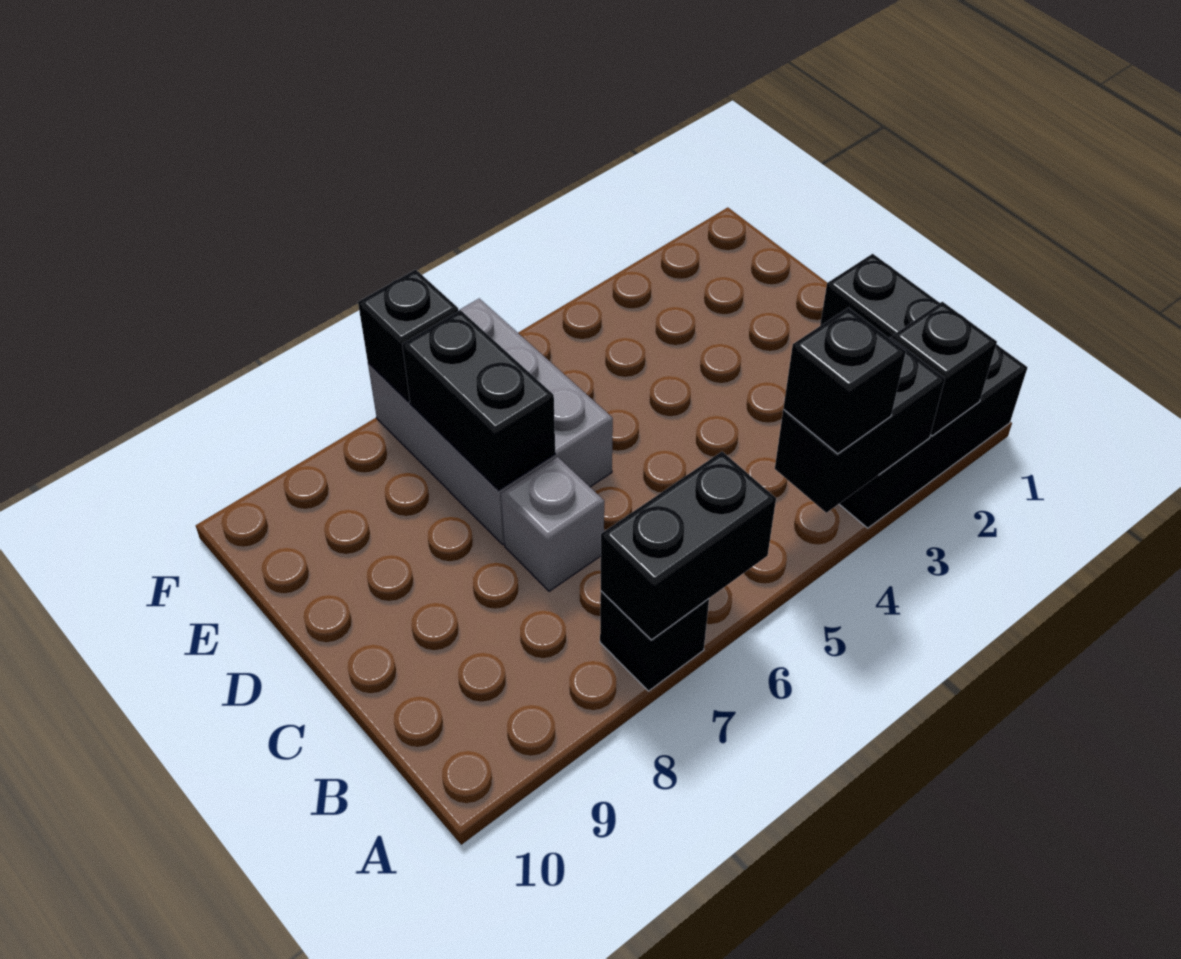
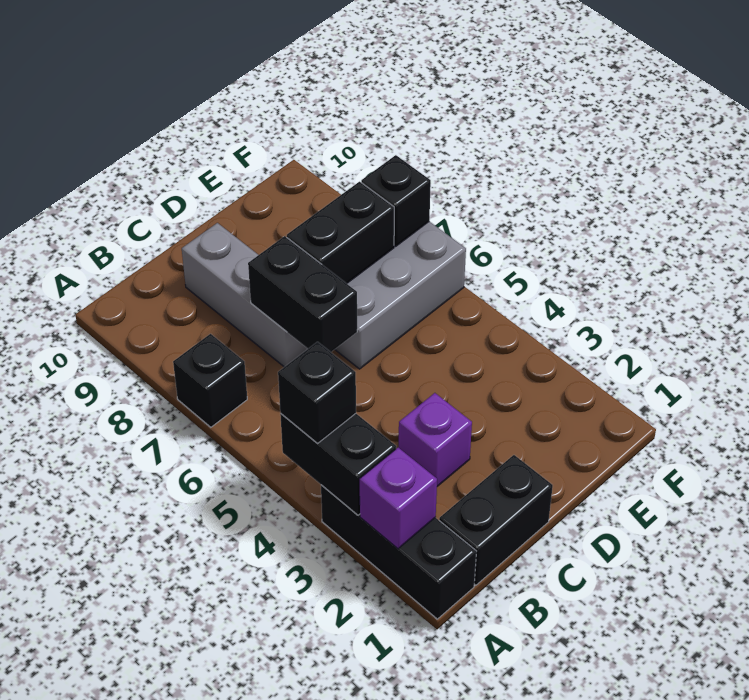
black 1x1 brick [893,302,997,436] -> purple 1x1 brick [360,448,437,549]
black 1x2 brick [601,452,776,640] -> black 1x2 brick moved to [248,236,357,352]
none -> purple 1x1 brick [399,393,472,486]
grey 1x1 brick [501,457,604,591] -> grey 1x3 brick [182,223,308,367]

